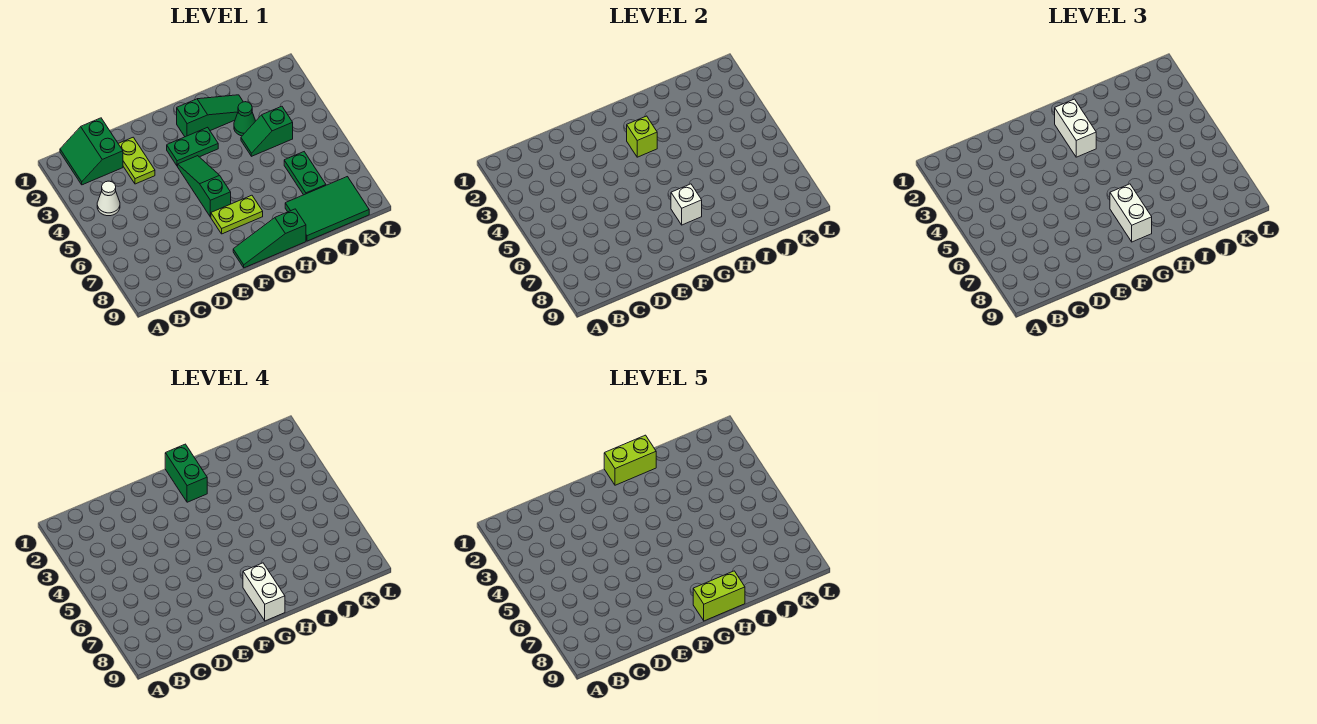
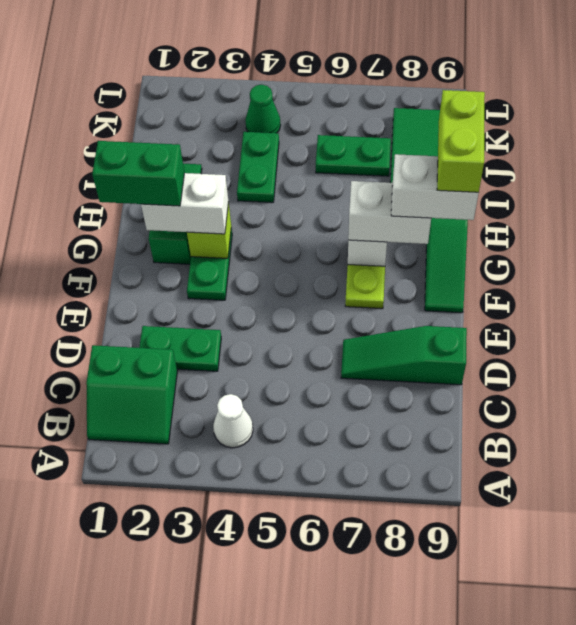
lime 1x2 plate [118,137,155,184] -> green 1x2 plate [139,326,221,371]
green 1x3 slope [178,156,231,217] -> green 1x3 slope moved to [341,326,467,385]
lime 1x2 brick [604,435,656,485] -> none
green 1x1 cone [234,102,255,136] -> green 1x1 cone moved to [245,85,281,133]
green 1x2 slope [241,106,293,156] -> green 1x2 plate [237,132,279,203]

